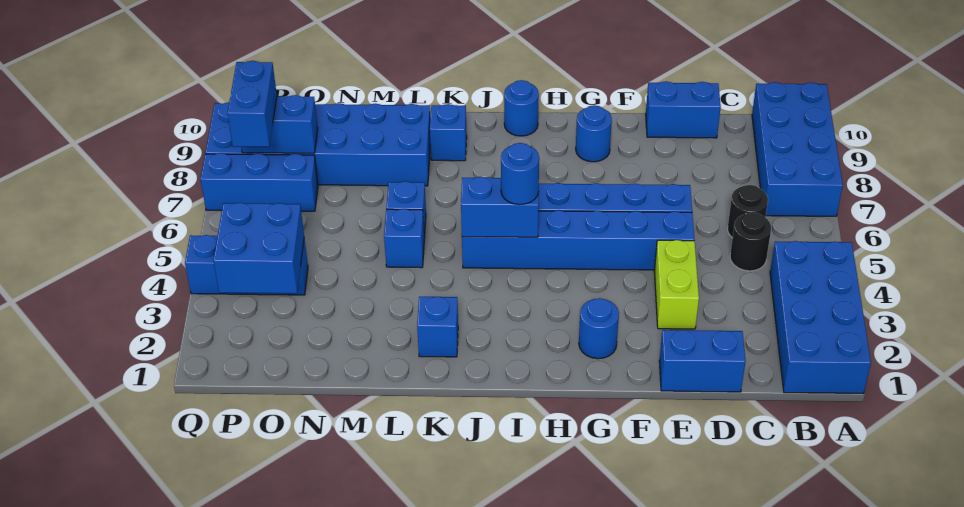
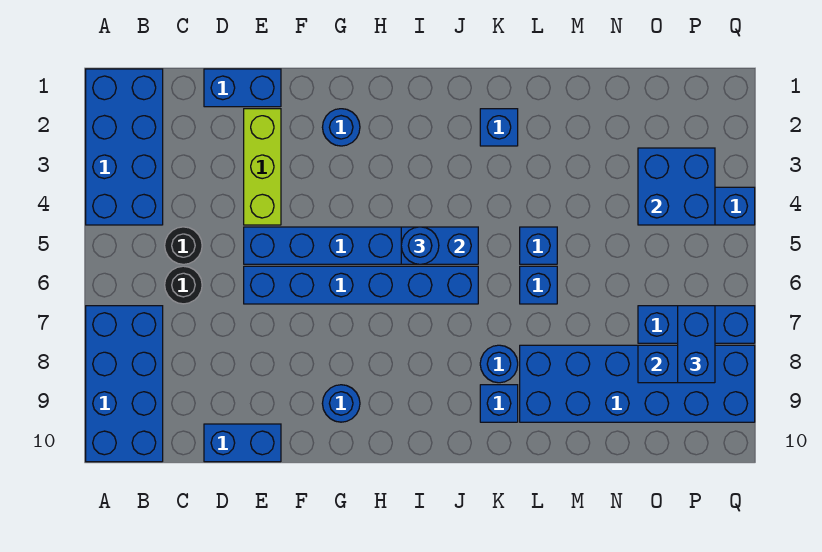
lime 1x2 brick [654,240,699,329] -> lime 1x3 brick [244,109,281,225]
blue 1x1 round brick [504,80,539,136] -> blue 1x1 round brick moved to [480,345,518,383]

